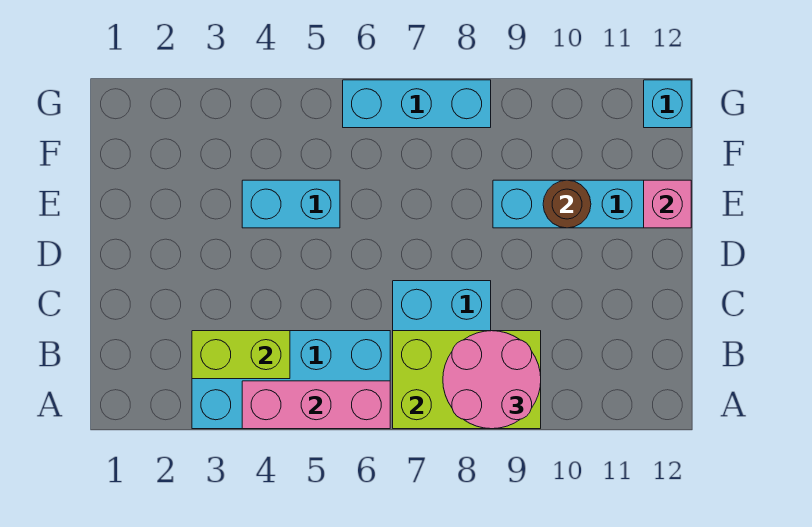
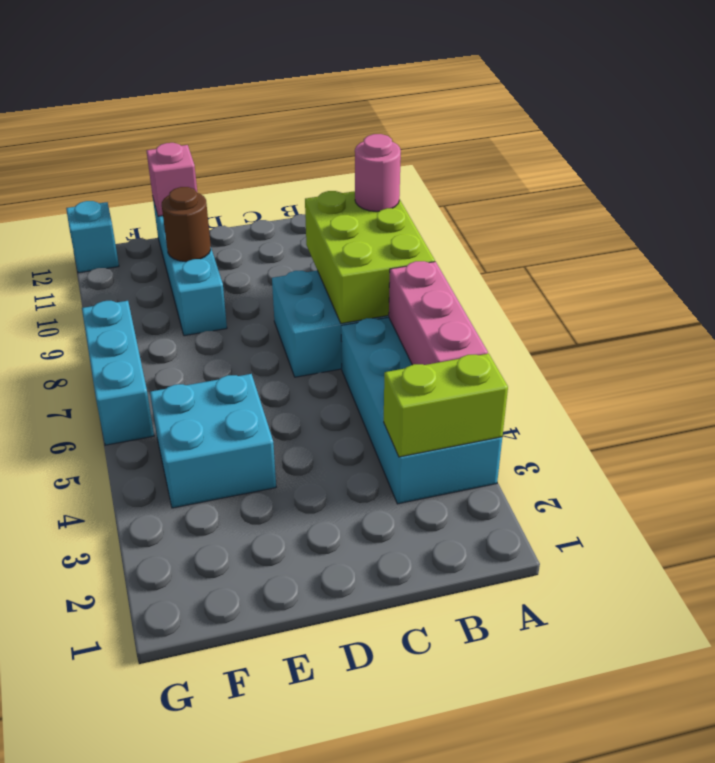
pink 2x2 round brick [443,331,541,429] -> pink 1x1 round brick [355,134,401,212]
lime 1x2 brick [192,331,290,379] -> lime 1x2 brick turned to [384,353,508,457]
cyan 1x2 brick [242,180,340,228] -> cyan 2x2 brick [150,374,276,508]

